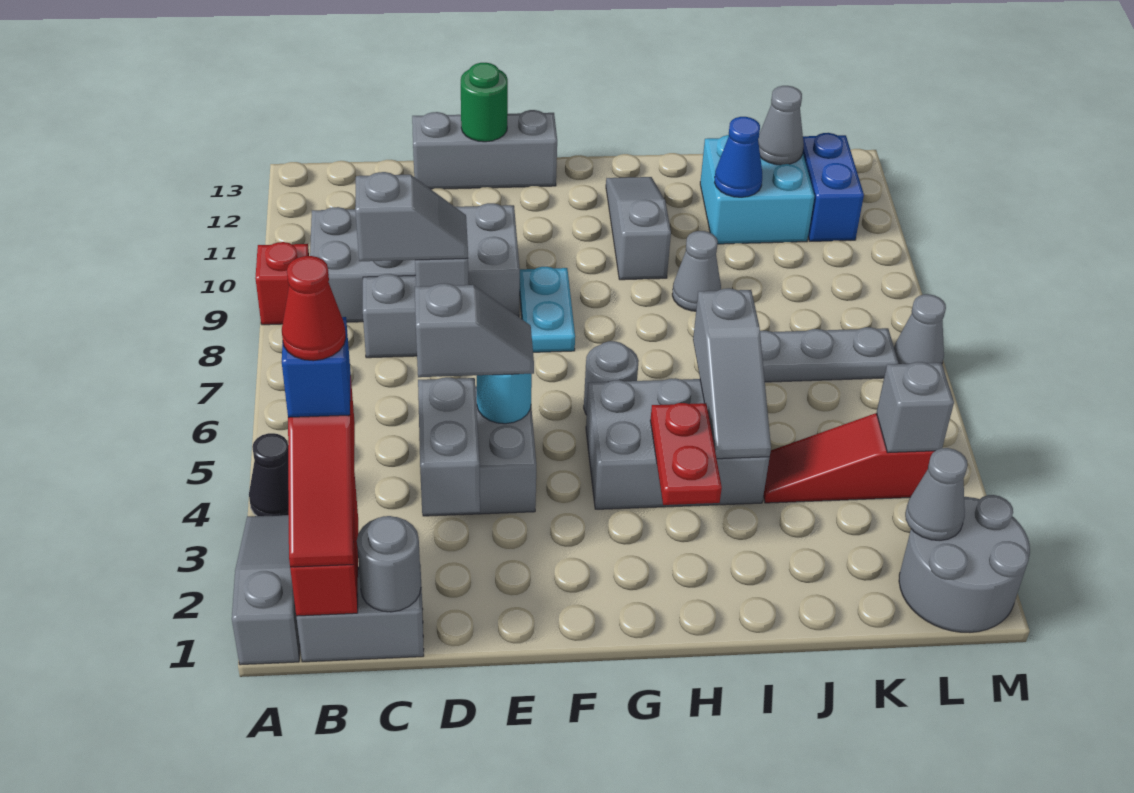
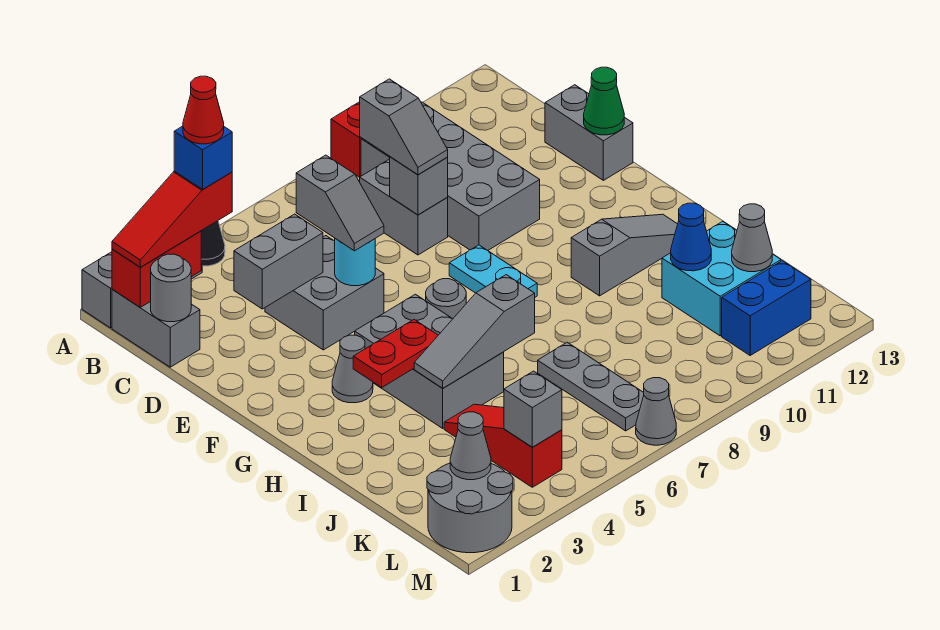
grey 1x3 brick [412,110,557,189] -> grey 1x2 brick [545,85,633,180]
green 1x1 round brick [461,63,508,142] -> green 1x1 cone [584,67,624,135]
cyan 1x2 plate [519,267,575,352] -> cyan 1x2 plate turned to [449,245,537,297]
grey 1x1 cone [672,231,721,311] -> grey 1x1 cone moved to [332,335,373,403]

